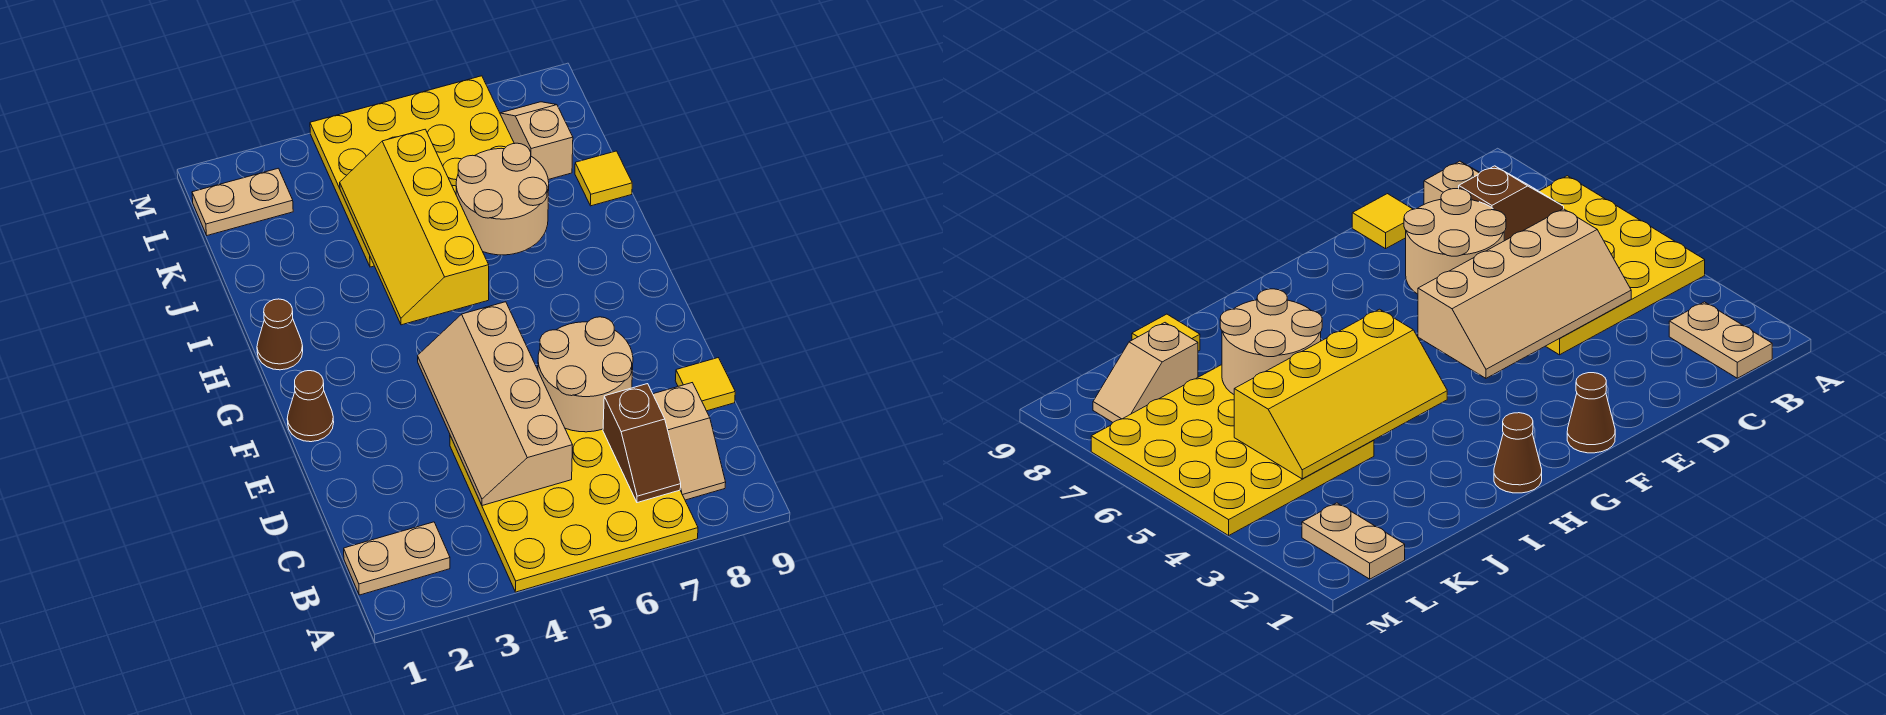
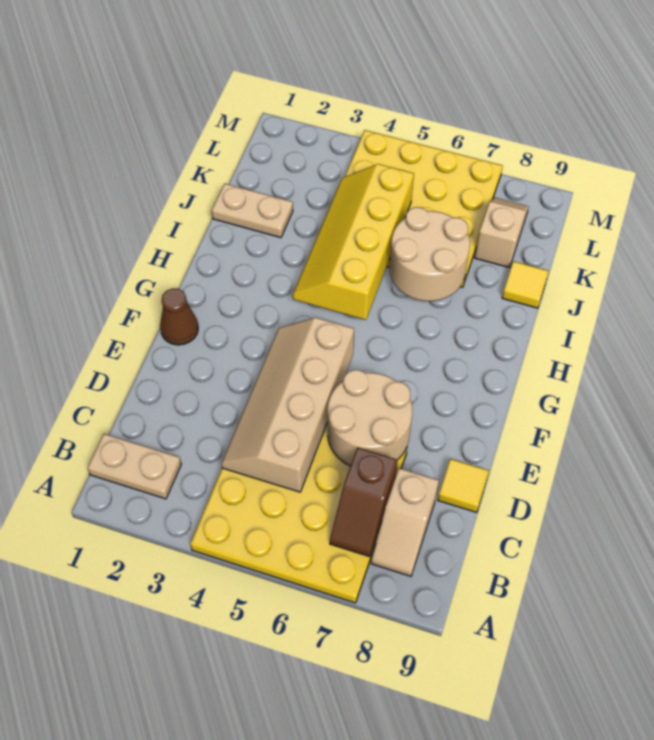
brown 1x1 cone [257,299,303,370] -> none
tan 1x2 plate [192,168,293,235] -> tan 1x2 plate moved to [212,184,293,238]

